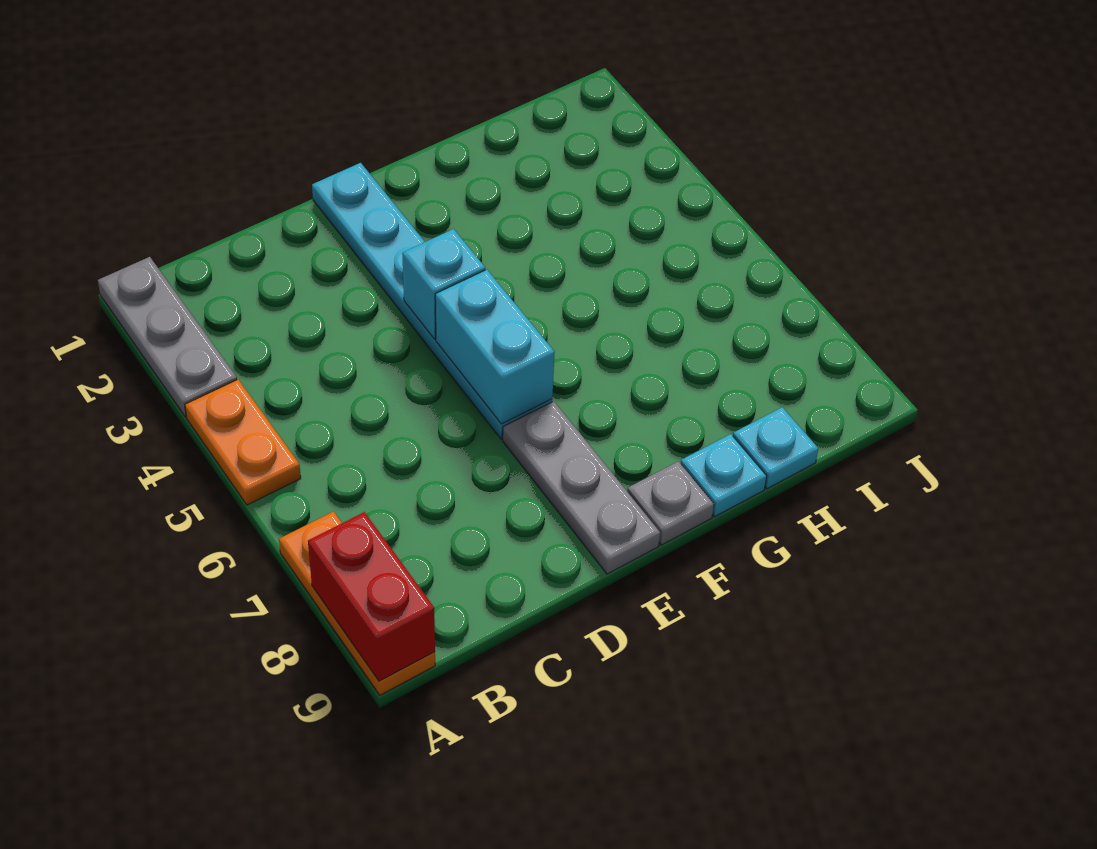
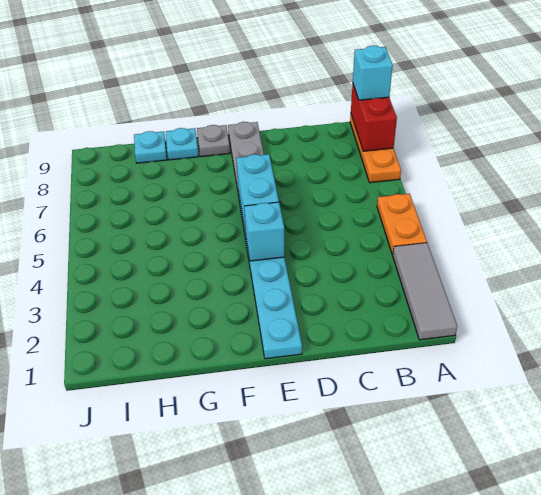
grey 1x3 plate [98,257,237,417] -> grey 1x3 tile [392,243,457,340]
none -> cyan 1x1 brick [353,46,393,100]

